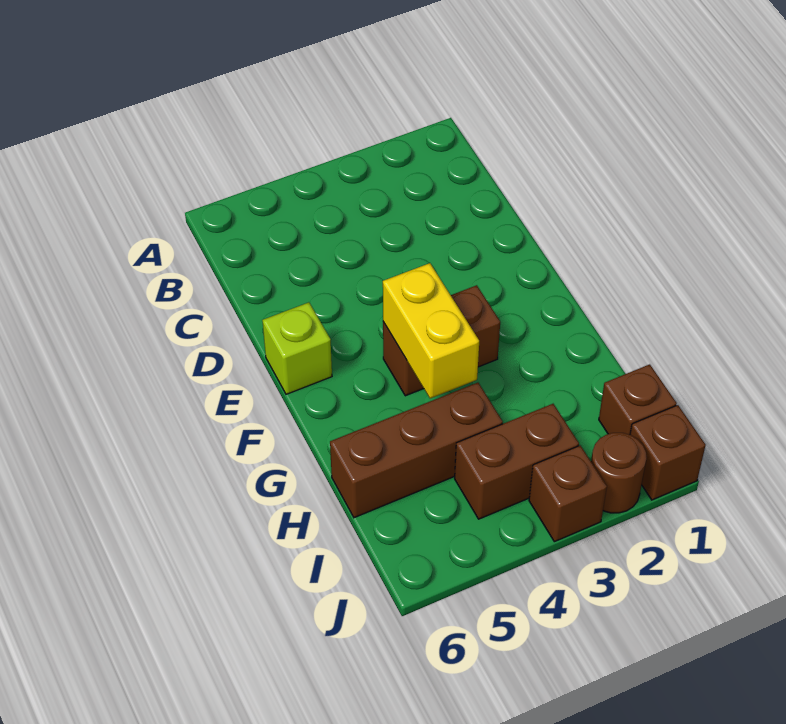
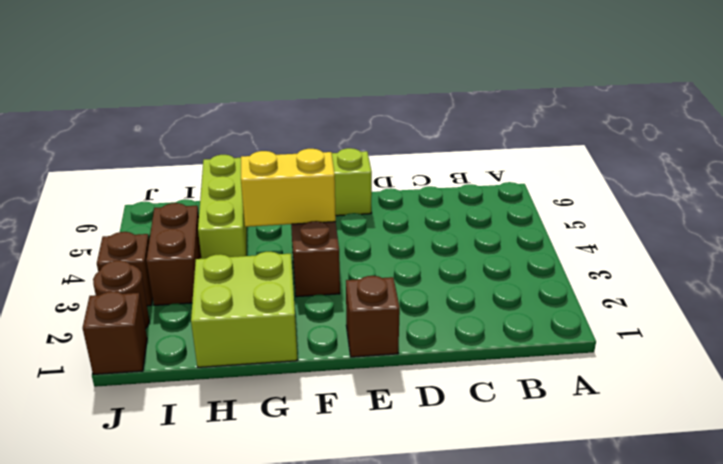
none -> lime 2x2 brick [191,252,297,367]
brown 1x3 brick [330,383,503,518] -> lime 1x3 brick [198,155,247,259]
brown 1x1 brick [599,364,677,435] -> brown 1x1 brick moved to [346,276,400,357]

